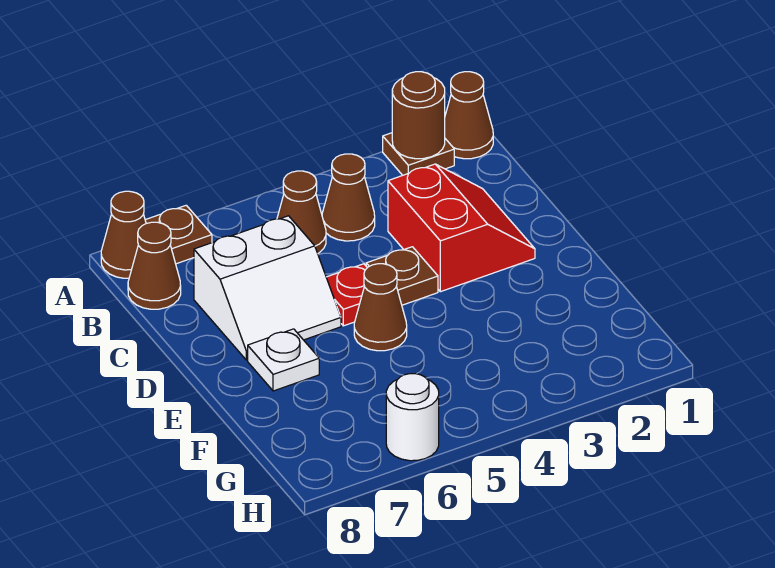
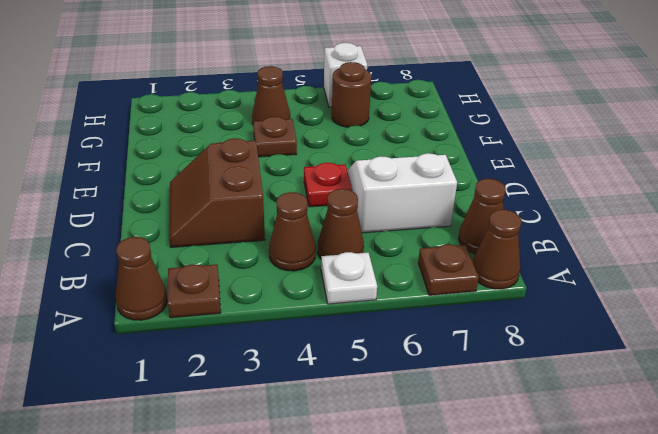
brown 1x1 round brick [392,72,445,159] -> brown 1x1 round brick moved to [332,62,371,127]
red 2x2 slope [388,164,535,292] -> brown 2x2 slope [169,138,265,247]
brown 1x1 plate [366,247,438,305] -> brown 1x1 plate moved to [253,117,297,157]
brown 1x1 cone [354,264,407,351] -> brown 1x1 cone moved to [252,66,290,123]
white 1x1 plate [248,329,319,391] -> white 1x1 plate moved to [321,252,377,304]
white 1x1 round brick [386,374,439,461] -> white 1x1 brick [324,43,367,107]

